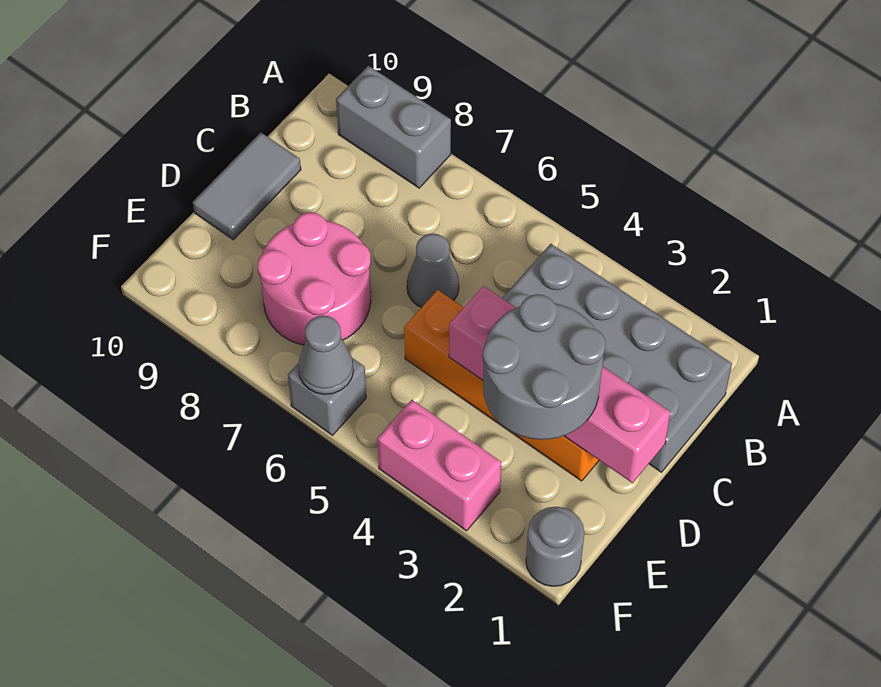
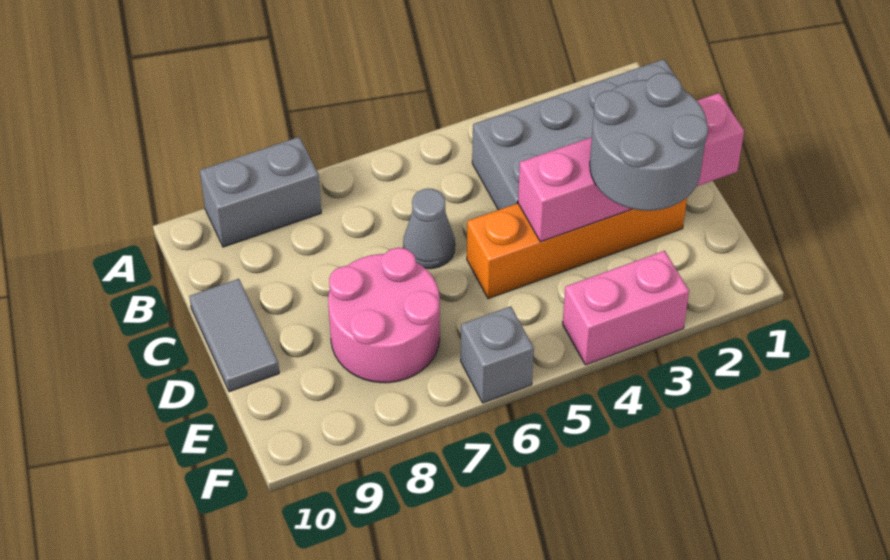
grey 1x1 round brick [526,507,584,586] -> none
grey 1x1 cone [298,316,353,394] -> none

